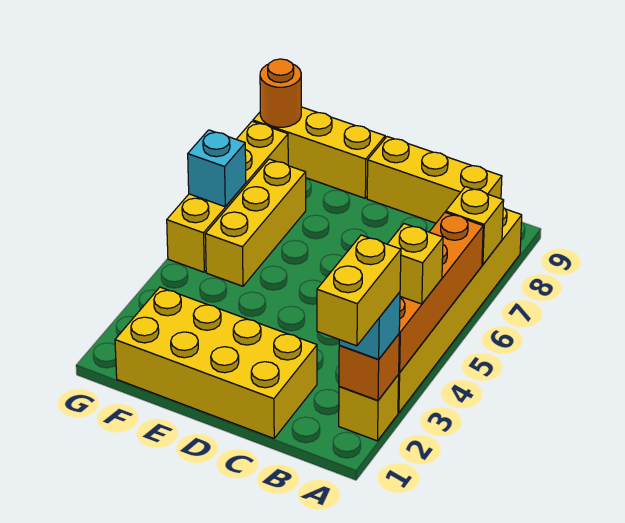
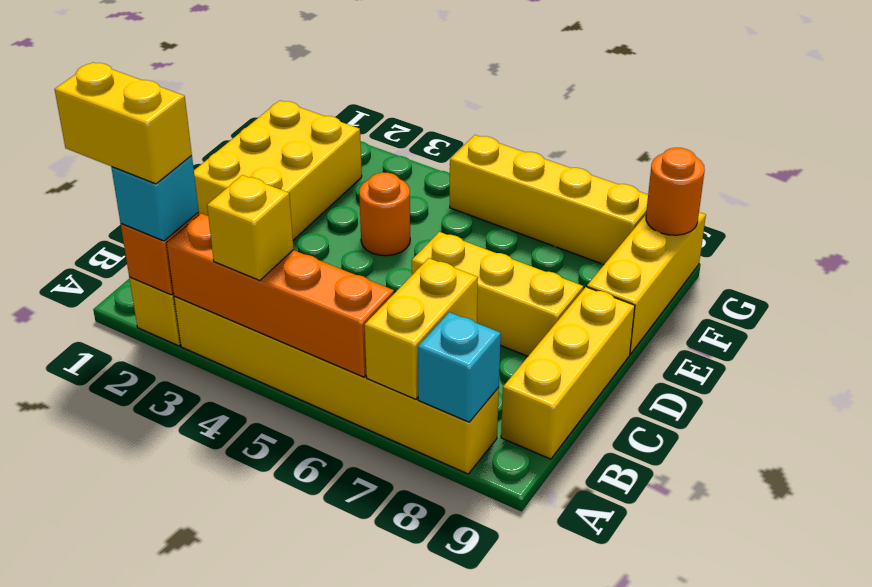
yellow 1x1 brick [446,187,504,265] -> yellow 1x2 brick [365,258,478,399]
yellow 2x4 brick [115,287,317,438] -> yellow 2x3 brick [194,100,362,240]
none -> orange 1x1 round brick [359,172,410,256]
yellow 1x3 brick [205,159,306,286] -> yellow 1x3 brick moved to [412,232,583,356]
cyan 1x1 brick [188,130,246,207] -> cyan 1x1 brick moved to [418,312,501,422]

